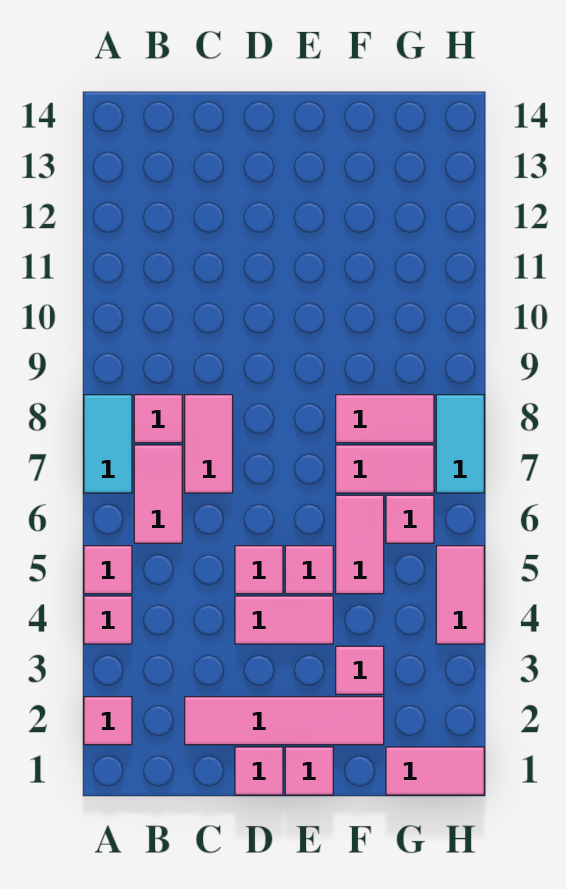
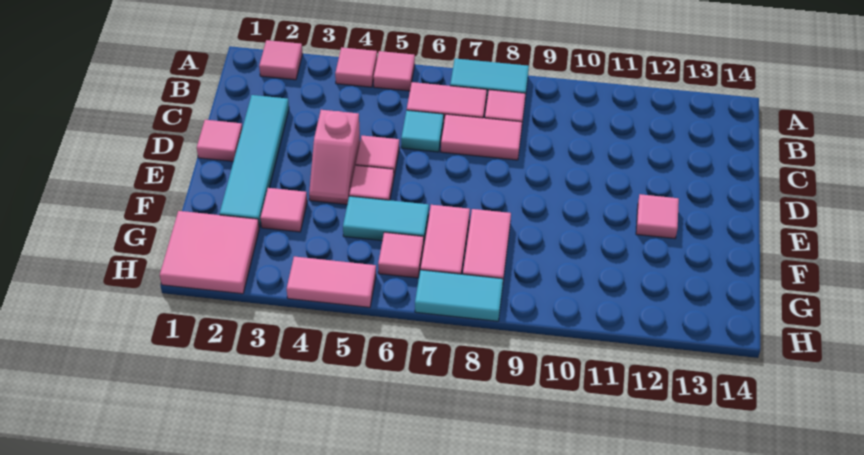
pink 1x4 tile [185,697,384,745] -> cyan 1x4 tile [220,95,289,227]
none -> cyan 1x1 tile [401,110,444,152]
pink 1x2 tile [235,596,333,644] -> pink 1x2 slope [309,110,360,204]
pink 1x1 tile [285,747,333,795] -> pink 1x1 tile moved to [636,194,679,239]
pink 1x2 tile [336,495,384,594] -> cyan 1x2 tile [343,196,429,241]
pink 1x2 tile [386,747,484,795] -> pink 2x2 tile [160,211,259,294]

